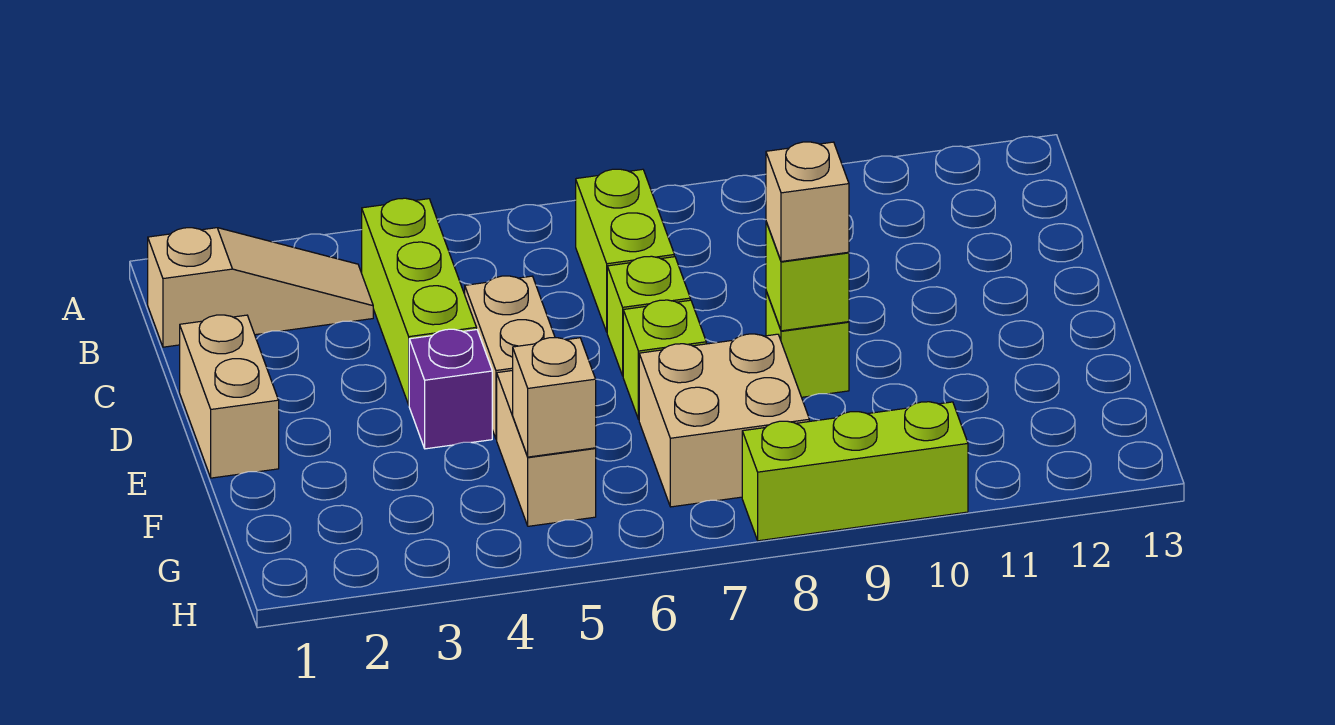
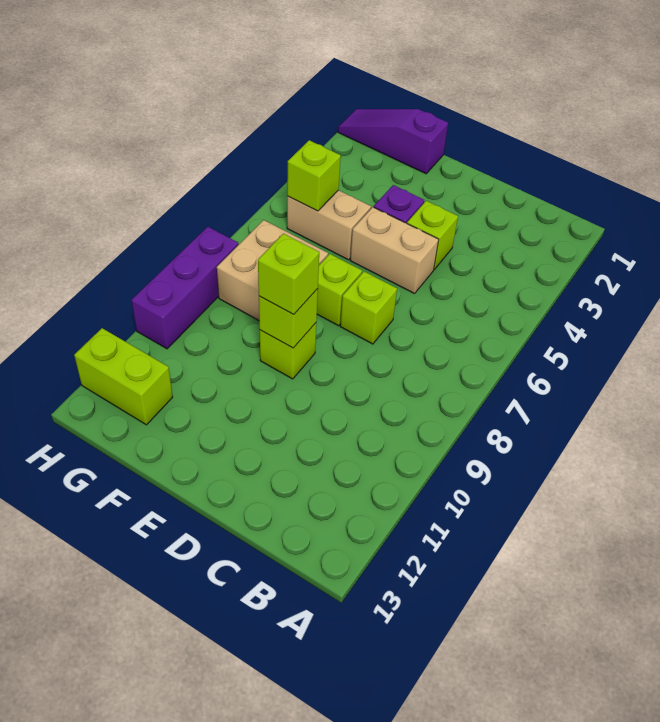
tan 1x3 slope [148,228,373,347] -> none
lime 1x3 brick [362,198,477,405] -> lime 1x1 brick [407,201,458,270]
lime 1x2 brick [576,169,674,332] -> lime 1x2 brick moved to [74,328,173,425]
tan 1x2 brick [180,315,279,478] -> none
tan 1x1 brick [766,142,849,261] -> lime 1x1 brick [258,234,319,314]
none -> purple 1x3 slope [338,109,448,174]
tan 1x1 brick [513,338,596,457] -> lime 1x1 brick [287,140,341,211]
lime 1x3 brick [742,402,968,541] -> purple 1x3 brick [131,227,239,349]

